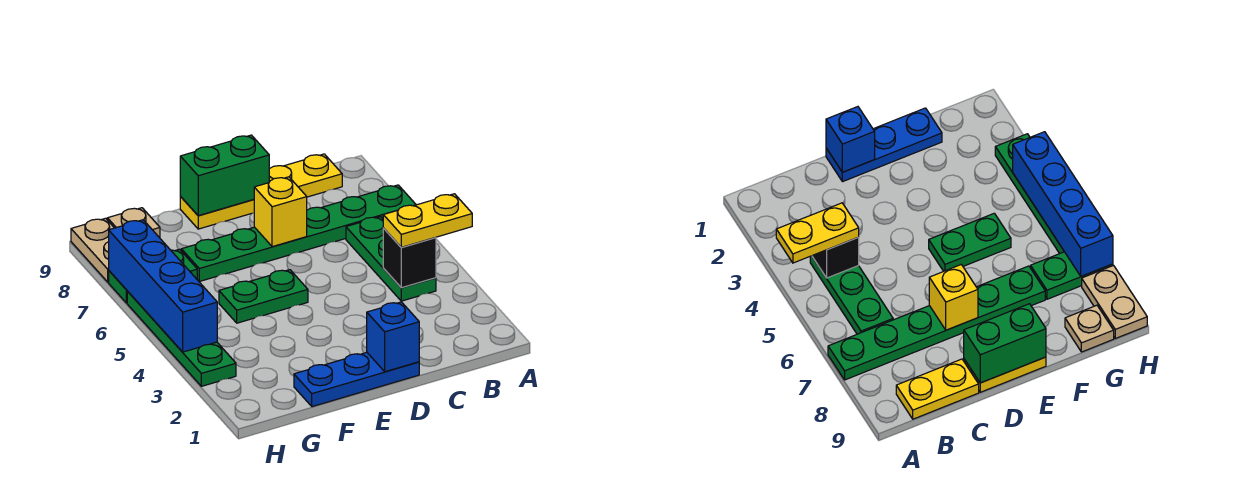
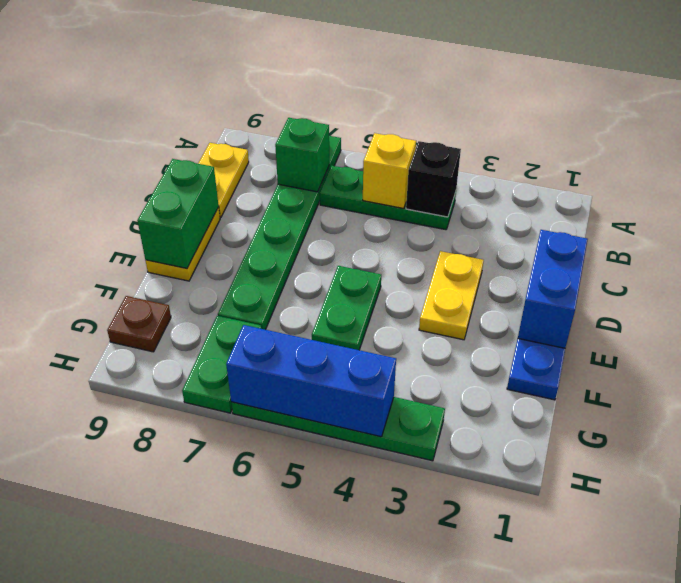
yellow 1x2 plate [383,194,472,247] -> yellow 1x2 plate moved to [419,251,484,340]
none -> green 1x1 brick [275,118,329,192]
blue 1x1 brick [367,302,419,372] -> blue 1x2 brick [518,230,588,348]
yellow 1x1 brick [254,177,307,247] -> yellow 1x1 brick moved to [363,133,416,209]
tan 1x1 plate [107,208,160,238] -> brown 1x1 plate [107,296,171,352]
blue 1x4 brick [109,220,217,352] -> blue 1x3 brick [226,325,396,437]
tan 1x2 plate [71,218,114,282] -> none

